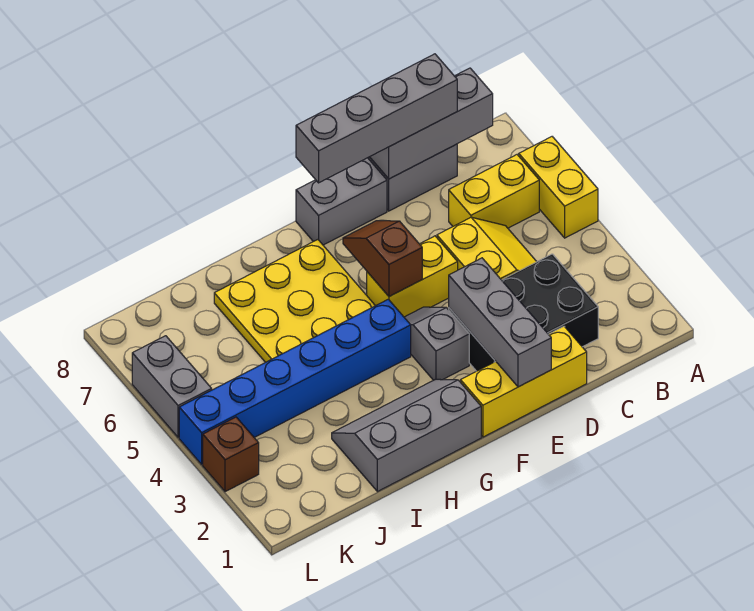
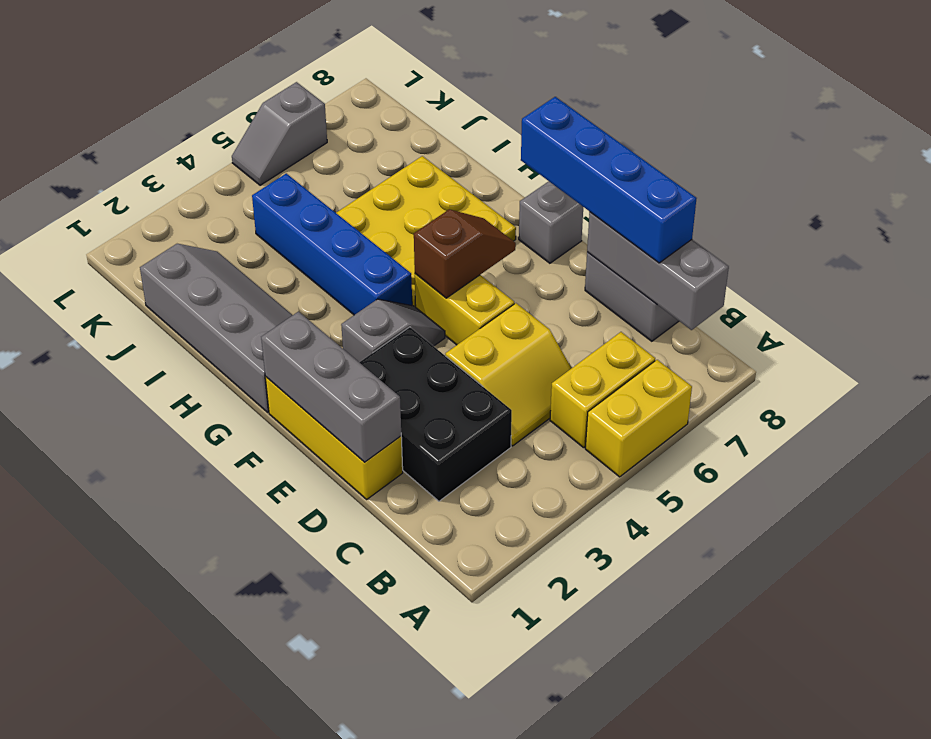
yellow 1x2 brick [449,155,539,228] -> yellow 1x2 brick turned to [550,332,655,448]
grey 1x4 brick [296,54,457,183] -> blue 1x4 brick [521,97,697,263]
grey 1x3 brick [449,258,551,387] -> grey 1x3 brick turned to [261,311,401,462]
grey 1x2 brick [296,158,387,245] -> grey 1x1 brick [519,181,583,263]
grey 2x3 slope [332,379,481,492] -> grey 2x4 slope [140,244,293,412]
blue 1x6 brick [179,299,411,464] -> blue 1x4 brick [252,173,412,315]
brown 1x1 brick [203,417,259,492] -> none
grey 1x2 brick [132,336,212,437] -> grey 1x2 slope [232,82,327,185]

